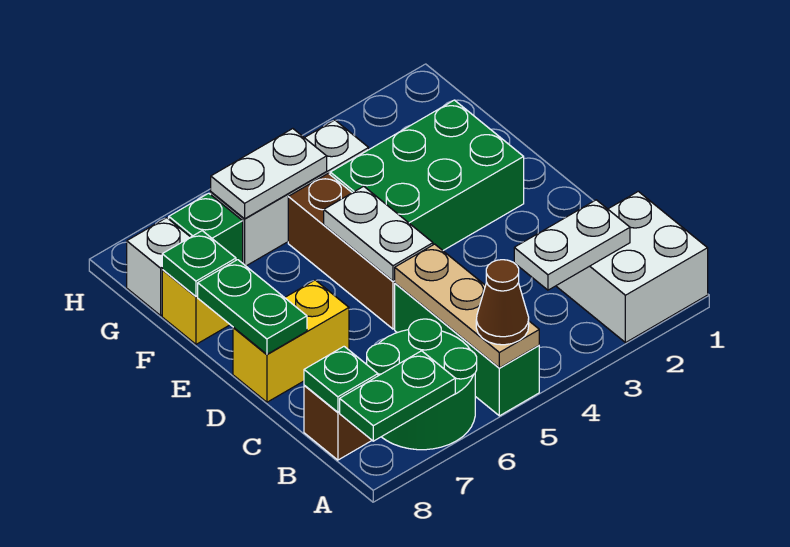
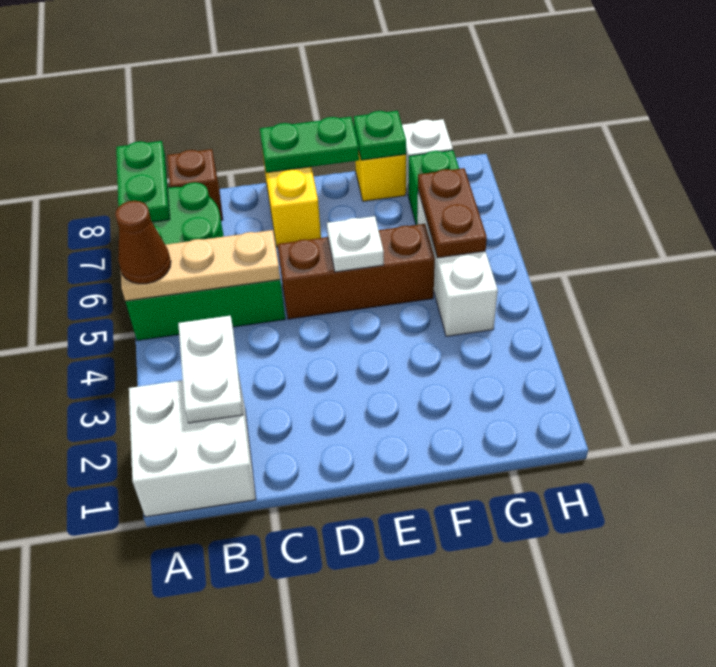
green 1x1 plate [304,347,378,412] -> none
white 1x2 plate [324,186,433,281] -> white 1x1 plate [327,216,384,272]
green 2x3 brick [330,100,524,250] -> none
white 1x2 plate [211,129,327,219] -> brown 1x2 plate [418,168,487,258]

